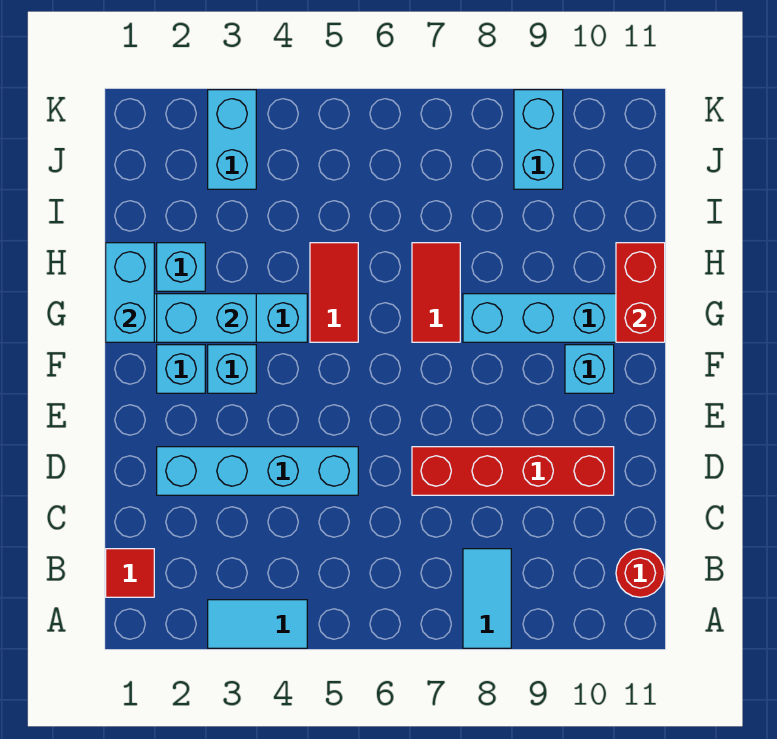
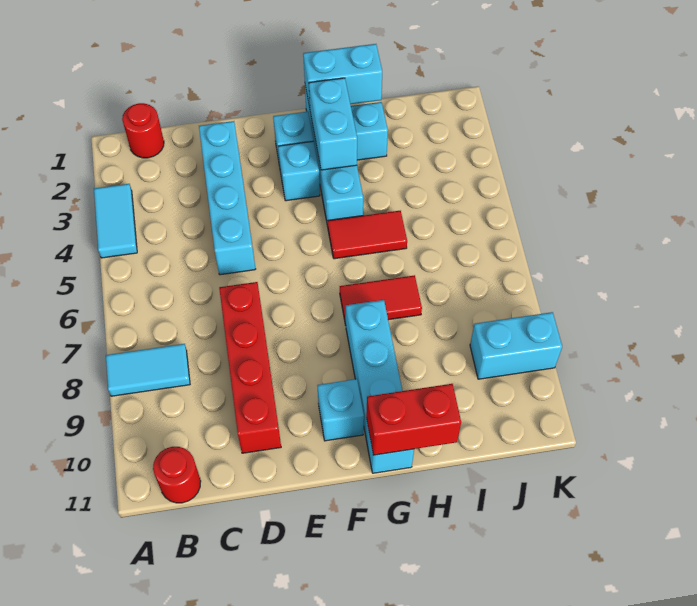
red 1x1 tile [106,549,154,597] -> red 1x1 round brick [122,103,164,158]
cyan 1x2 brick [208,90,256,189] -> none

